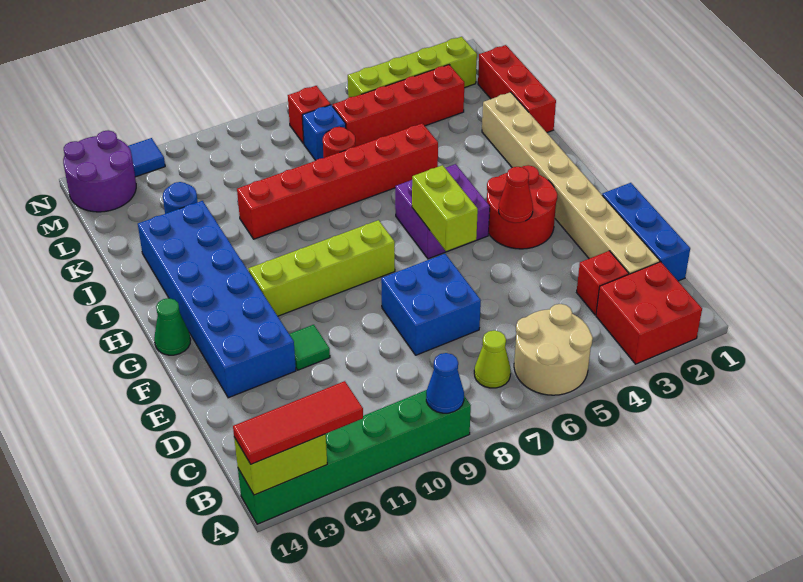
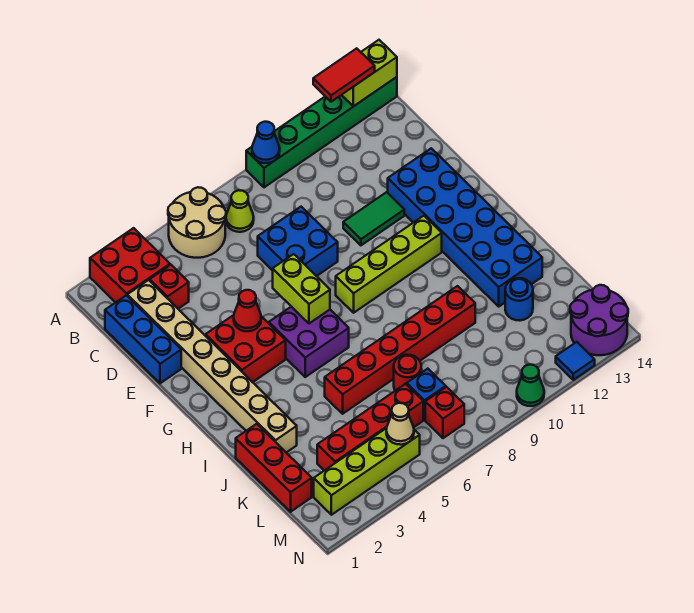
red 1x3 tile [233,381,363,464] -> red 1x2 tile [313,48,375,102]
green 1x1 tile [289,325,330,370] -> green 1x2 tile [343,192,404,245]
red 2x2 round brick [487,165,558,249] -> red 2x2 brick [206,315,286,382]
green 1x1 cone [154,298,191,355] -> green 1x1 cone moved to [517,365,544,406]
none -> tan 1x1 cone [386,403,414,445]

